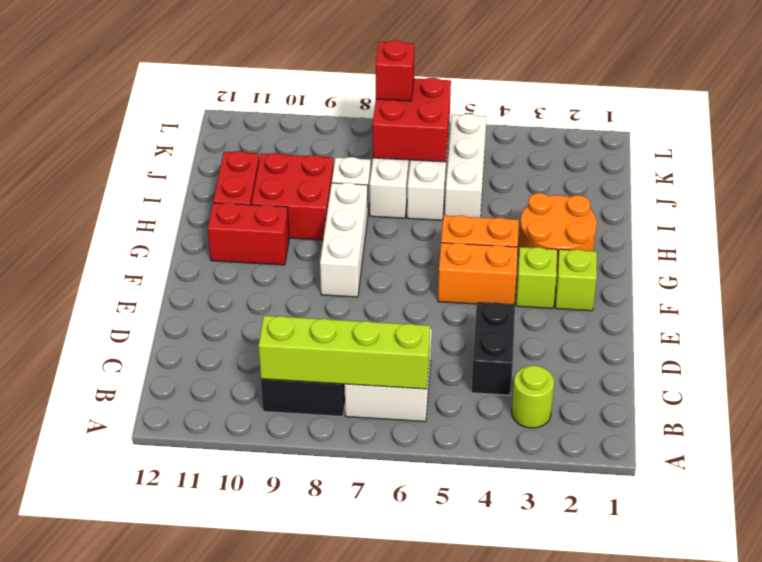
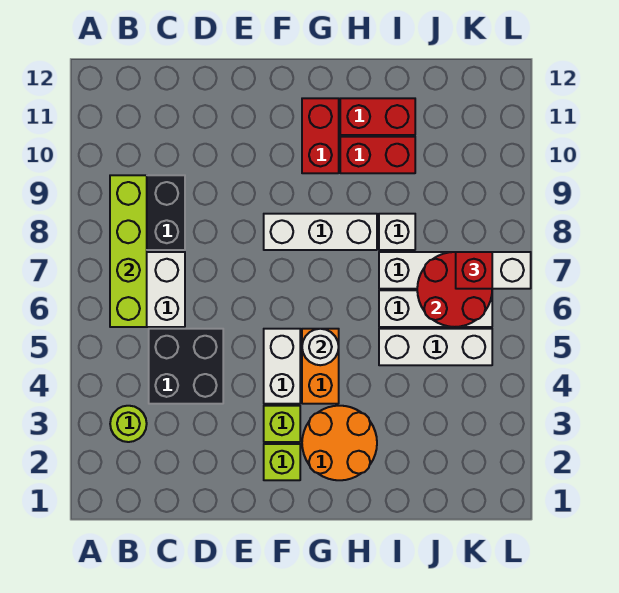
black 1x2 brick [471,302,515,395] -> black 2x2 brick [149,329,223,404]
orange 1x2 brick [438,243,518,304] -> white 1x2 brick [264,329,300,404]
none -> white 1x1 round brick [302,329,339,365]
red 2x2 brick [251,153,334,240] -> red 1x2 brick [340,137,415,173]
red 2x2 brick [373,78,451,162] -> red 2x2 round brick [417,252,492,327]

